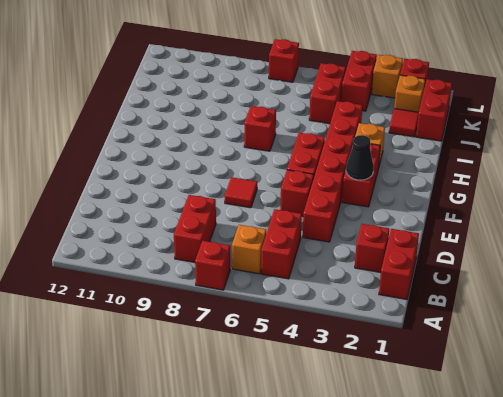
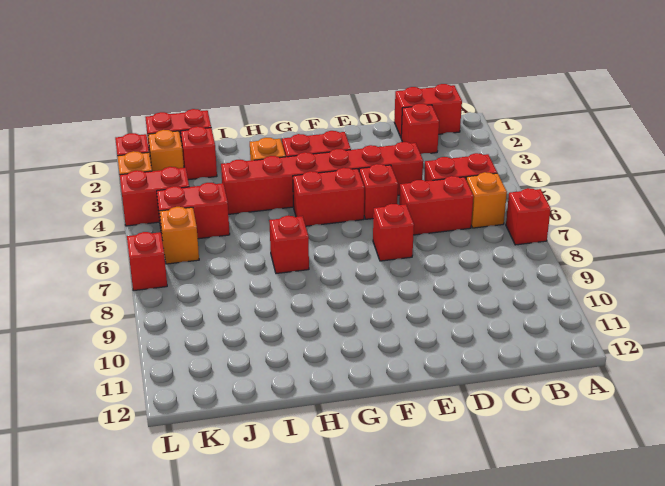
red 1x2 brick [174,195,216,262] -> red 1x2 brick moved to [399,176,473,235]
red 1x1 tile [225,177,257,208] -> red 1x1 brick [373,204,414,261]
black 1x1 cone [346,135,374,180] -> none
red 1x1 tile [389,109,419,137] -> red 1x1 brick [181,126,217,180]
none -> orange 1x1 brick [160,207,199,264]

